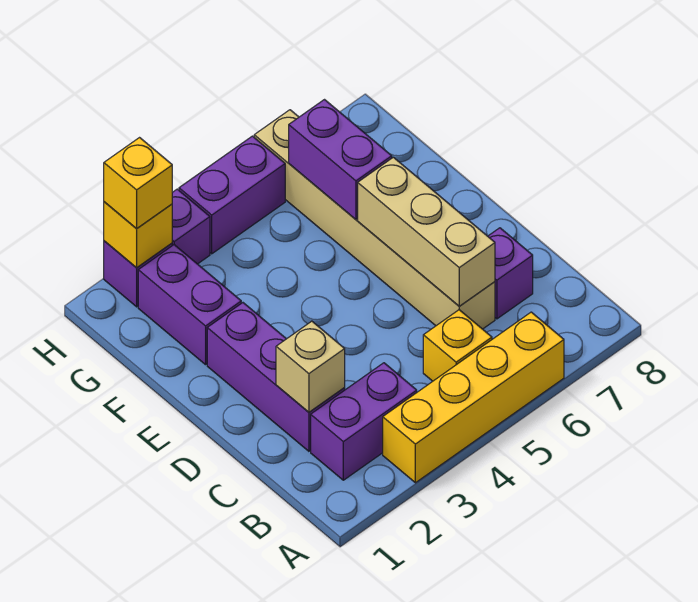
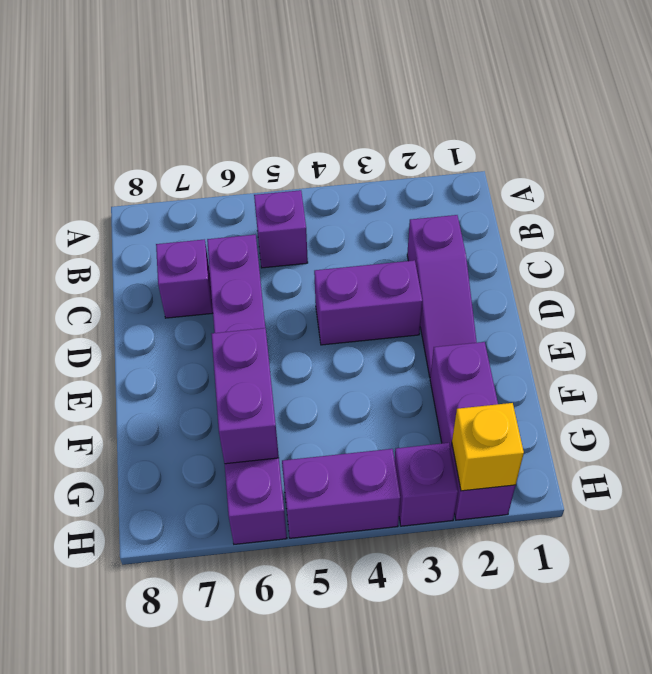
yellow 1x4 brick [383,312,564,483] -> none
purple 1x2 brick [311,363,417,480] -> purple 1x2 brick moved to [314,260,422,345]
yellow 1x1 brick [423,310,492,381] -> purple 1x1 brick [254,190,308,268]
purple 1x3 brick [207,303,345,451] -> purple 1x3 slope [407,215,477,377]
tan 1x1 brick [276,321,345,412] -> none
tan 1x6 brick [254,110,495,329] -> purple 1x6 brick [207,235,287,544]
tan 1x3 brick [358,157,495,306] -> none
yellow 1x1 brick [104,138,172,229] -> none

